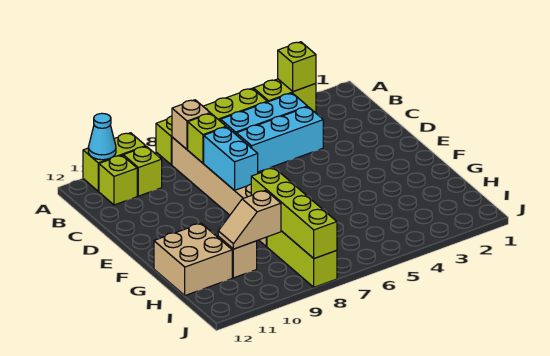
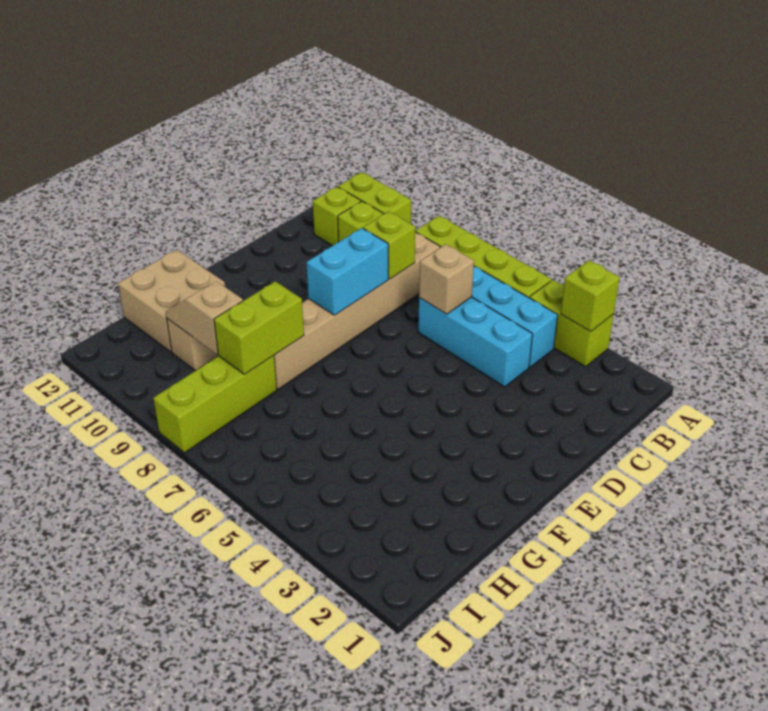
cyan 1x1 cone [88,113,116,160] -> none
tan 1x1 brick [172,100,210,149] -> tan 1x1 brick moved to [419,244,474,314]
lime 1x4 brick [251,168,337,259] -> lime 1x2 brick [214,281,304,374]

